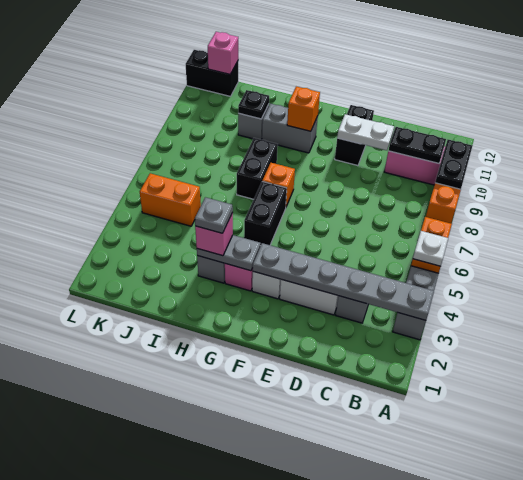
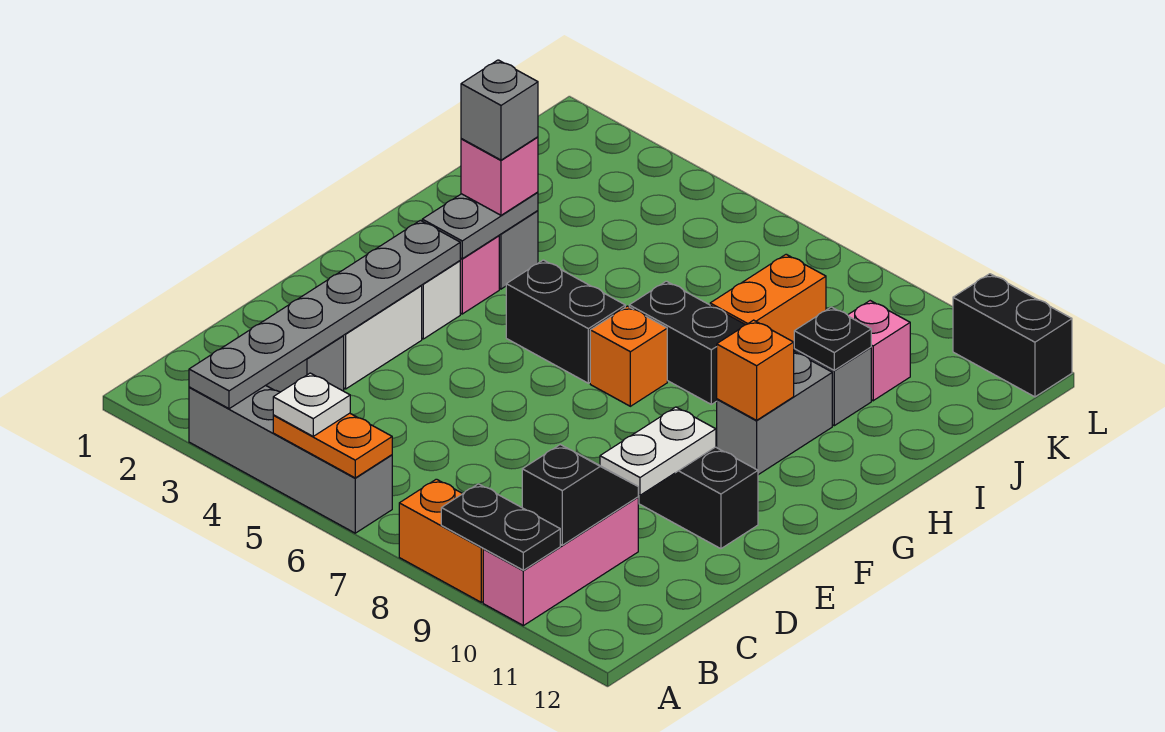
black 1x2 plate [388,127,446,163] -> black 1x2 slope [522,445,638,545]
grey 1x1 plate [195,197,233,233] -> grey 1x1 brick [461,60,538,160]
orange 1x2 brick [140,173,201,226] -> orange 1x2 brick moved to [710,254,826,342]
black 1x2 brick [186,50,238,96] -> black 1x2 brick turned to [953,274,1072,397]
pink 1x1 brick [208,32,238,74] -> pink 1x1 brick moved to [848,301,910,401]

